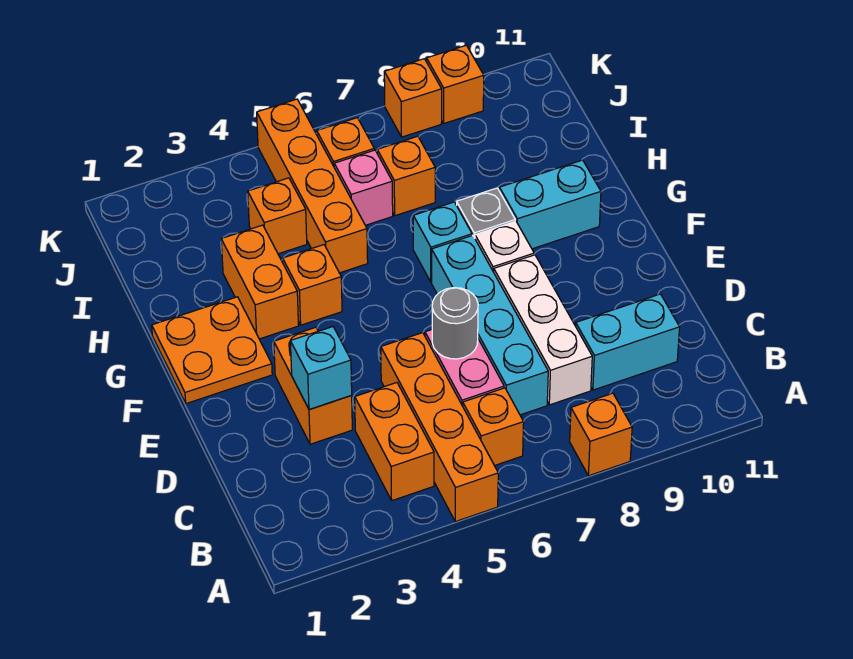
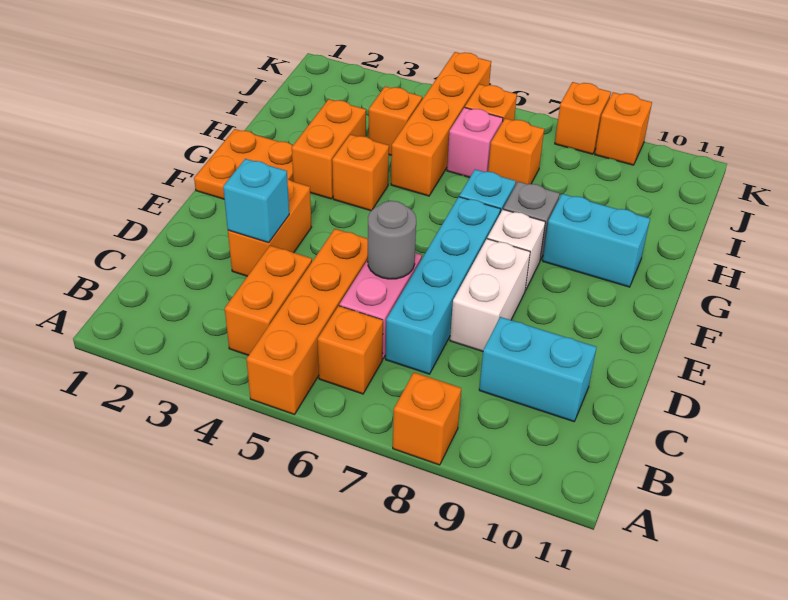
white 1x3 brick [494,255,592,405] -> white 1x2 brick [450,239,530,351]

